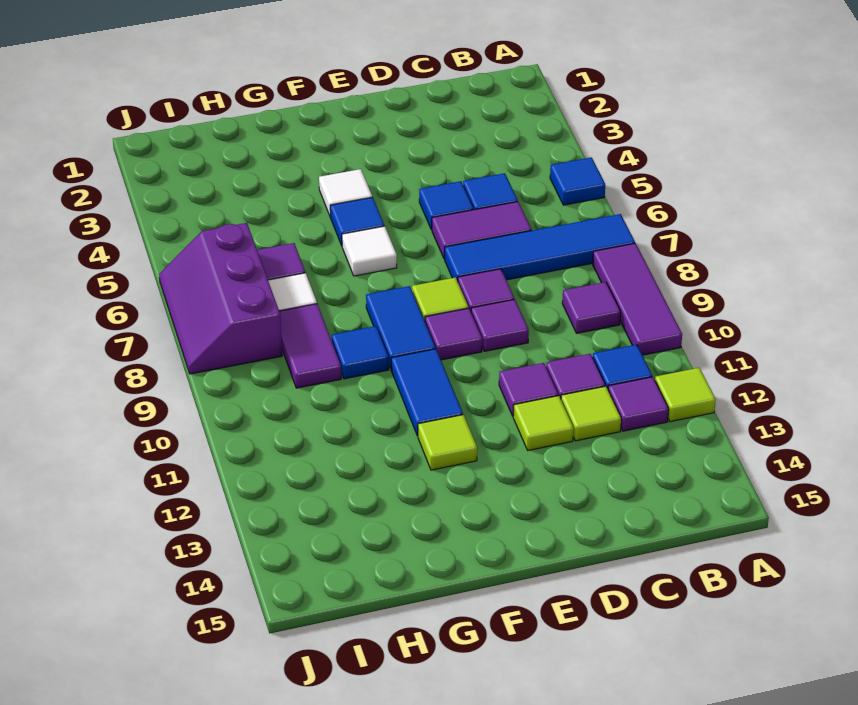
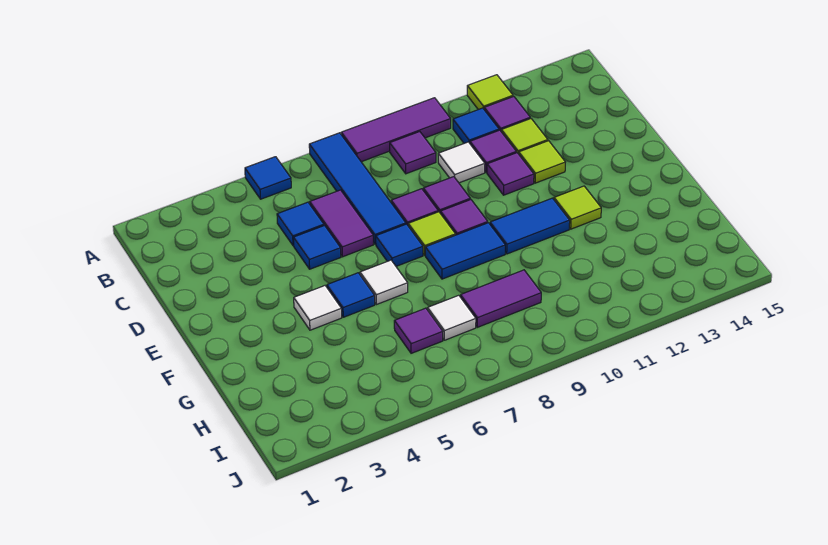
none -> white 1x1 tile [438,142,485,183]
blue 1x1 tile [332,326,389,379] -> blue 1x1 tile moved to [376,224,423,266]
purple 2x3 slope [159,223,282,374] -> none

